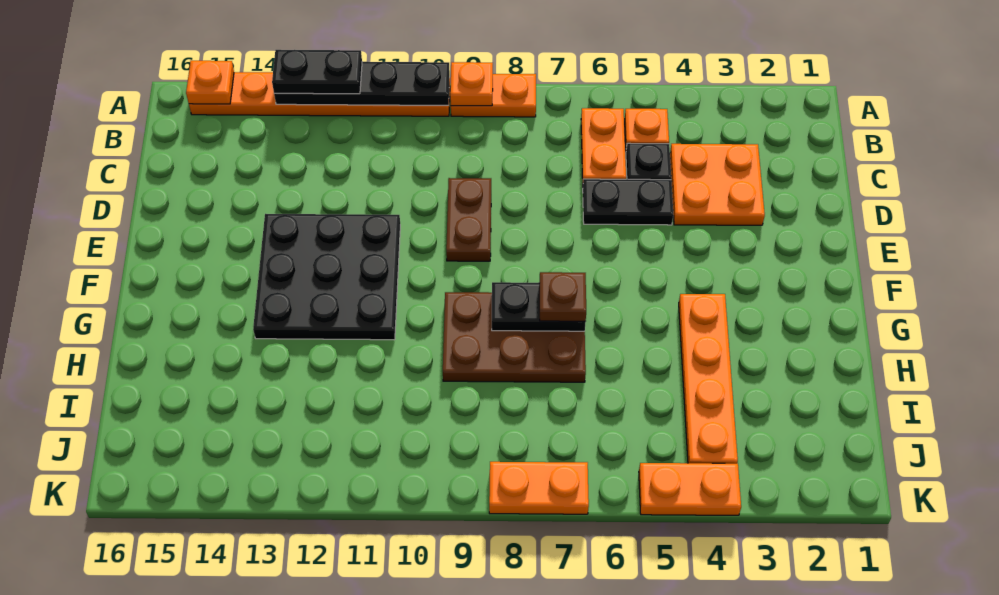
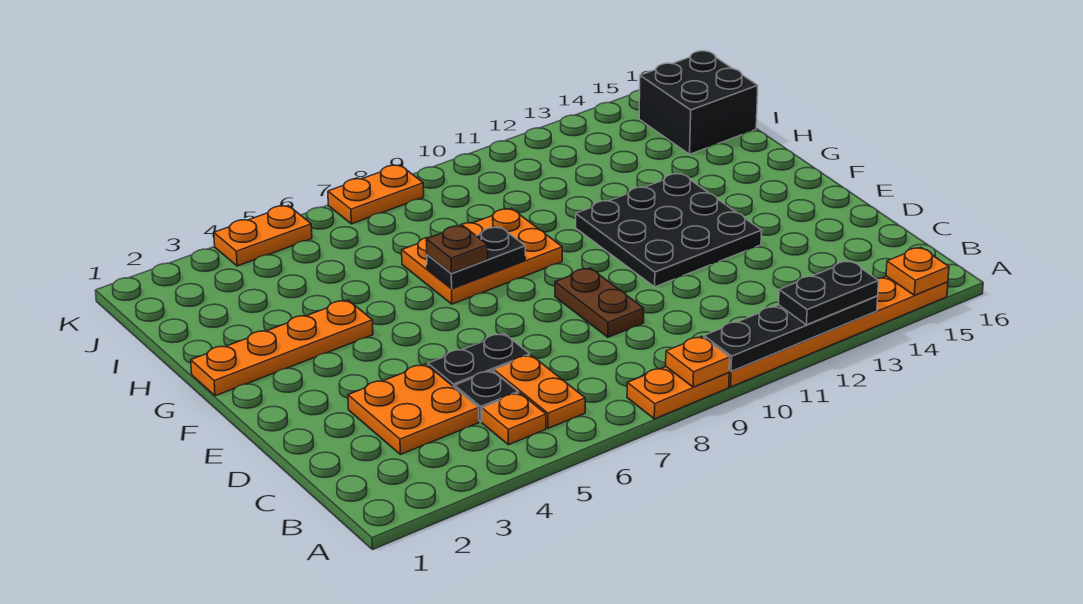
orange 1x4 plate [679,294,738,464] -> orange 1x4 plate turned to [191,300,373,396]
brown 2x3 plate [443,292,586,382] -> orange 2x3 plate [402,209,562,304]
none -> black 2x2 brick [639,51,758,154]

